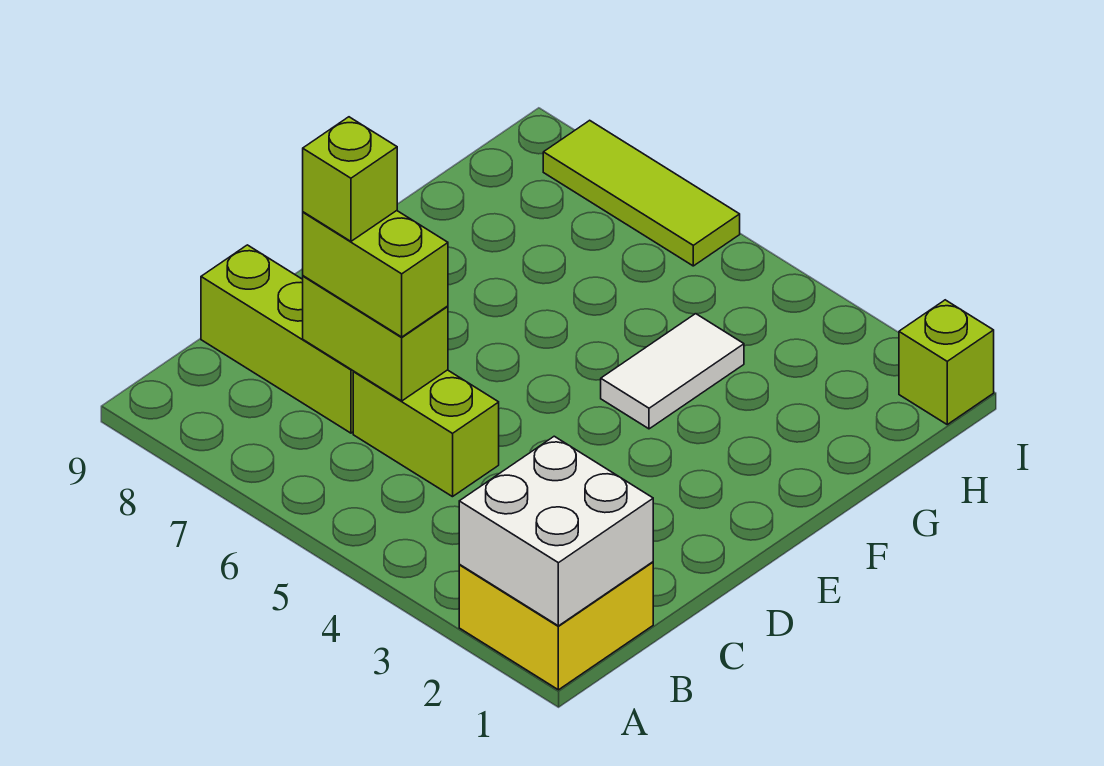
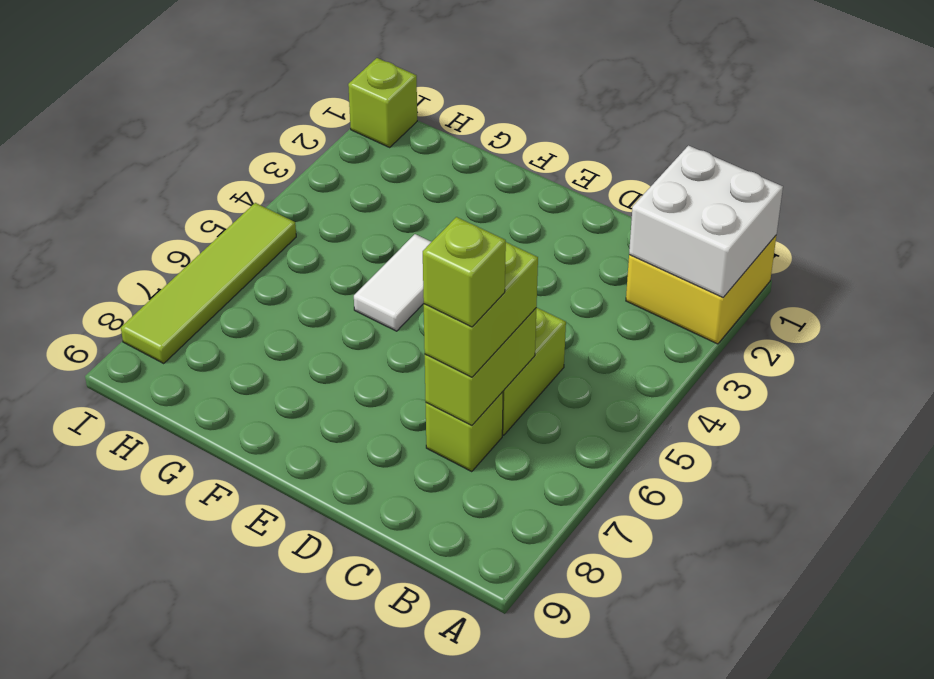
lime 1x3 brick [201,245,354,433] -> lime 1x1 brick [426,392,503,472]
white 1x2 tile [601,314,744,429] -> white 1x2 tile turned to [354,234,431,331]
lime 1x3 tile [543,120,740,266] -> lime 1x4 tile [121,203,296,363]

